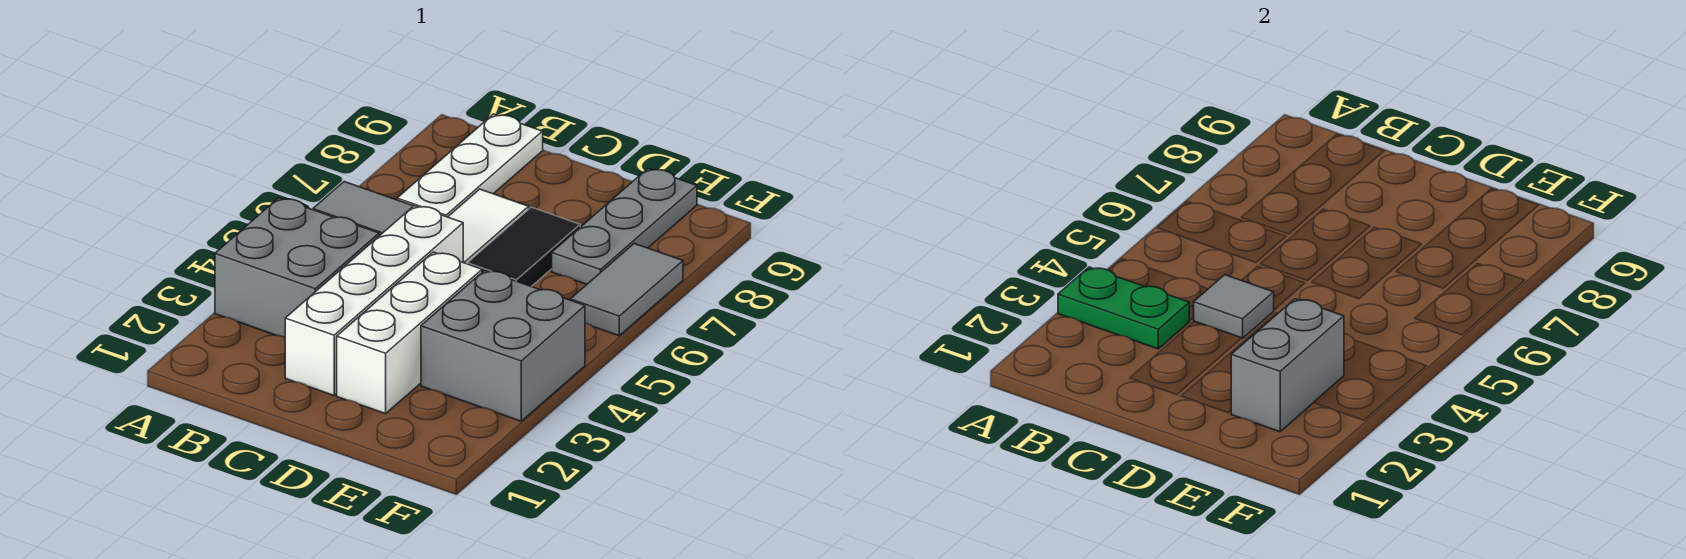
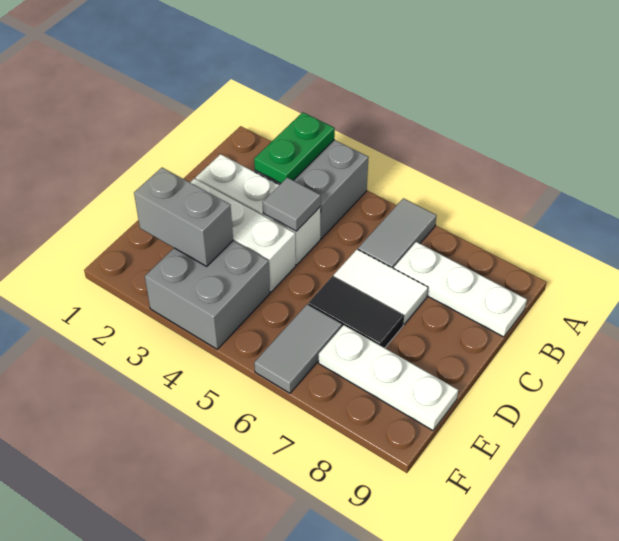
white 1x4 brick [285,206,463,395] -> white 1x3 brick [196,154,321,265]
grey 1x3 plate [552,168,697,284] -> white 1x3 plate [319,325,458,430]
grey 1x2 tile [570,243,683,336] -> grey 1x2 tile turned to [254,304,342,393]

